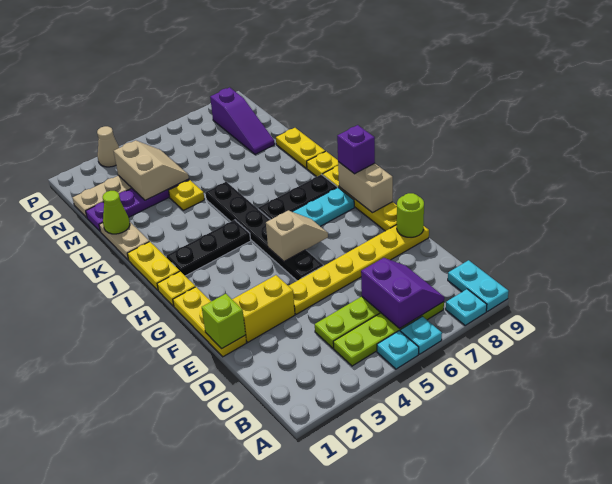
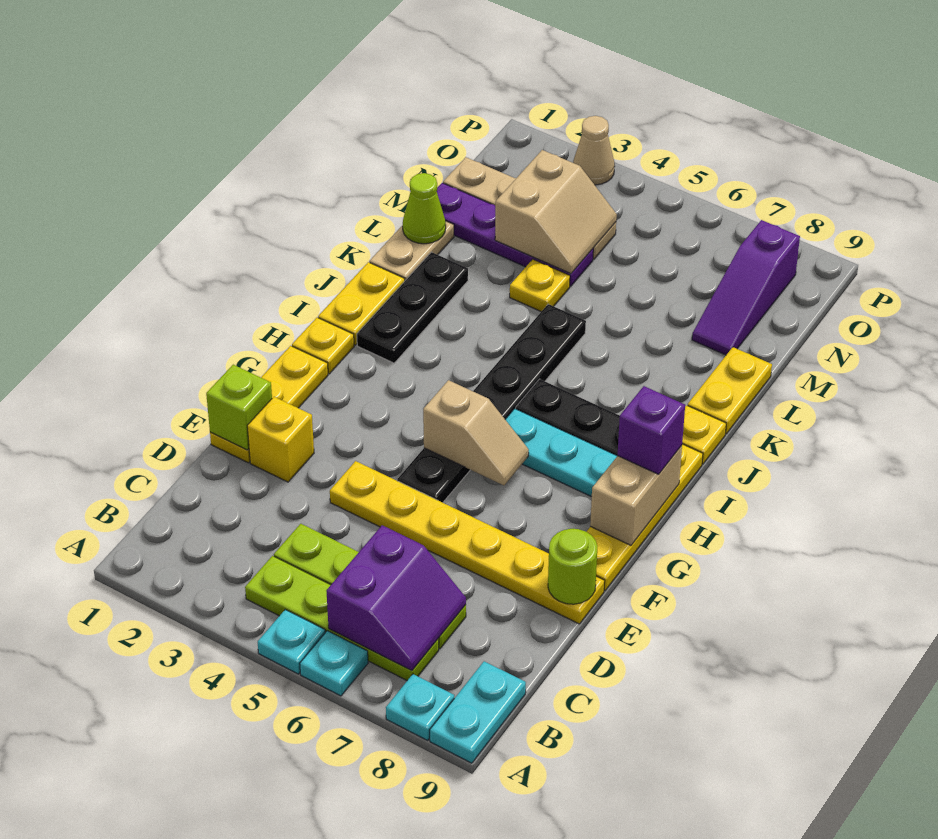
yellow 1x2 brick [232,275,295,342] -> yellow 1x1 brick [247,397,314,482]
black 1x3 plate [166,220,251,276] -> black 1x3 plate turned to [357,252,468,363]

